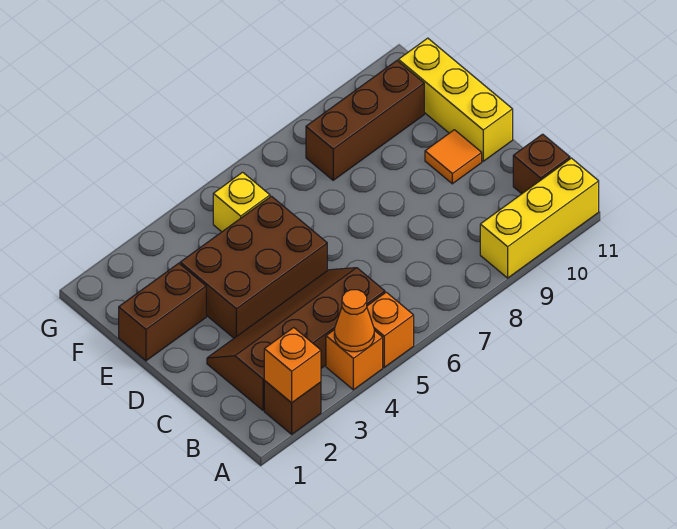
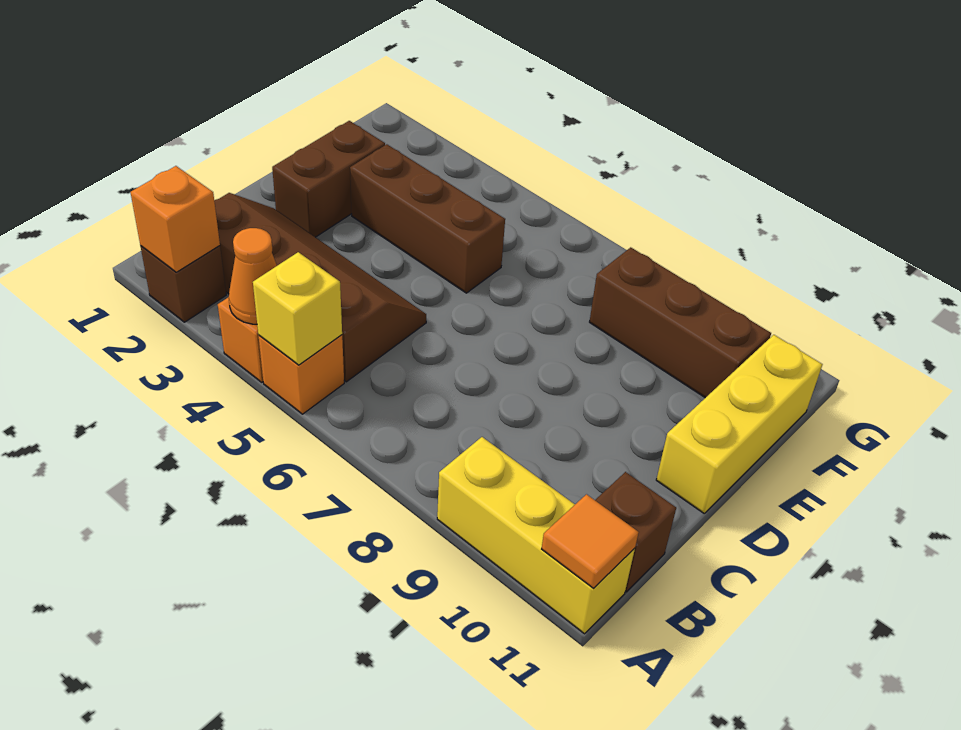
brown 2x3 brick [180,196,327,338] -> brown 1x3 brick [350,144,505,293]
orange 1x1 tile [425,130,482,184] -> orange 1x1 tile moved to [542,494,639,588]
brown 1x2 brick [119,263,206,361] -> brown 1x2 brick turned to [272,121,385,237]
yellow 1x1 brick [213,172,270,232] -> yellow 1x1 brick moved to [253,252,342,365]

